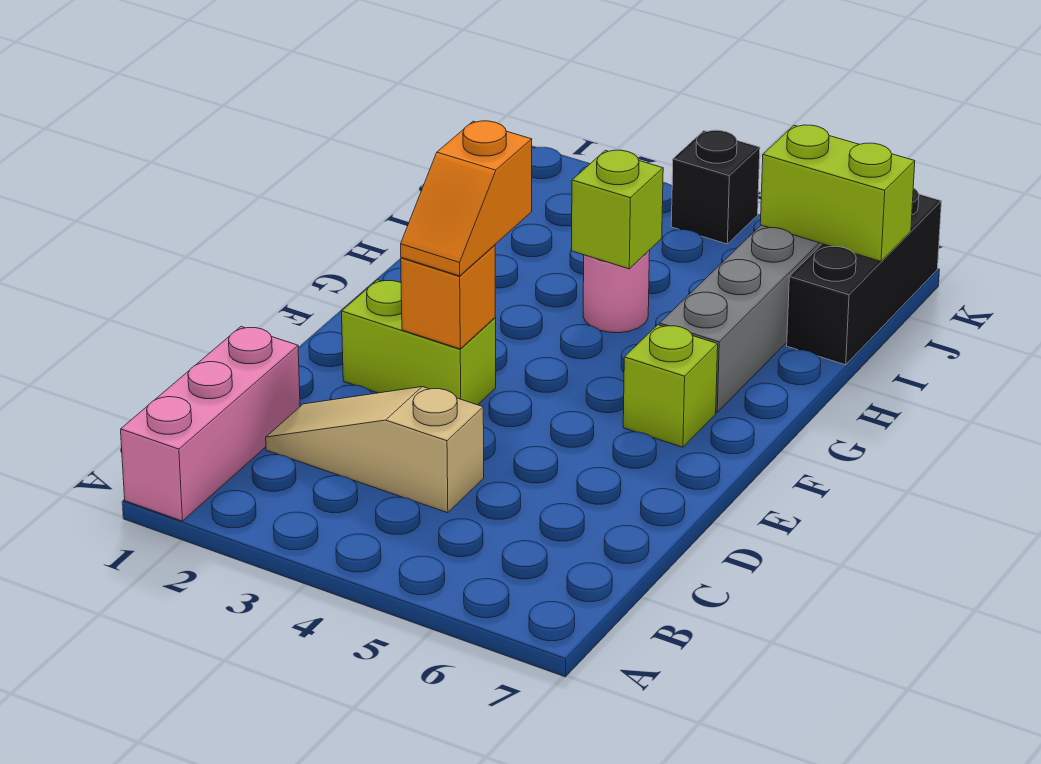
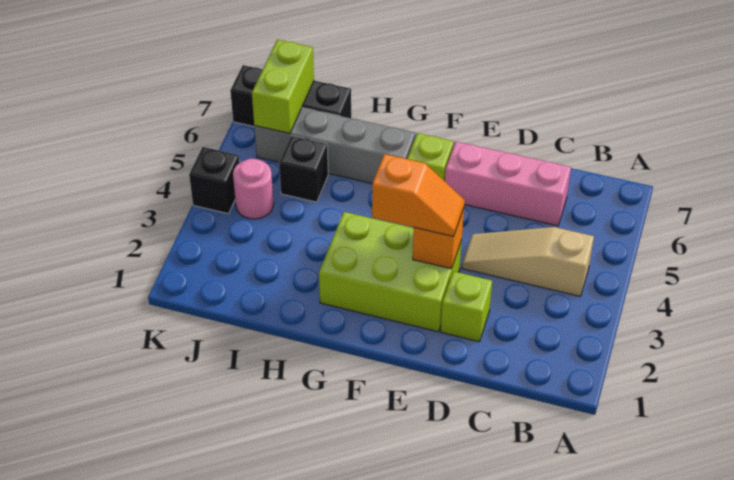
pink 1x3 brick [121,327,300,521] -> pink 1x3 brick moved to [445,142,571,226]
tan 1x3 slope [266,387,484,513] -> tan 1x3 slope turned to [462,227,594,296]
lime 1x2 brick [342,280,496,405] -> lime 2x3 brick [319,212,462,332]
pink 1x1 round brick [583,250,650,333] -> pink 1x1 round brick moved to [233,159,274,219]
lime 1x1 brick [572,150,663,269] -> lime 1x1 brick moved to [441,271,492,342]
none -> black 1x1 brick [279,136,328,202]

